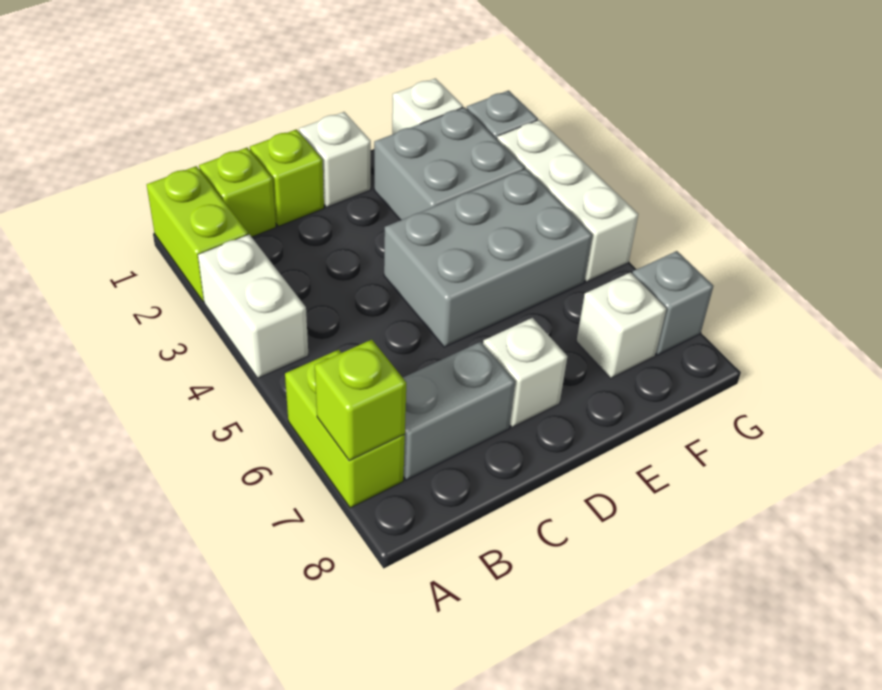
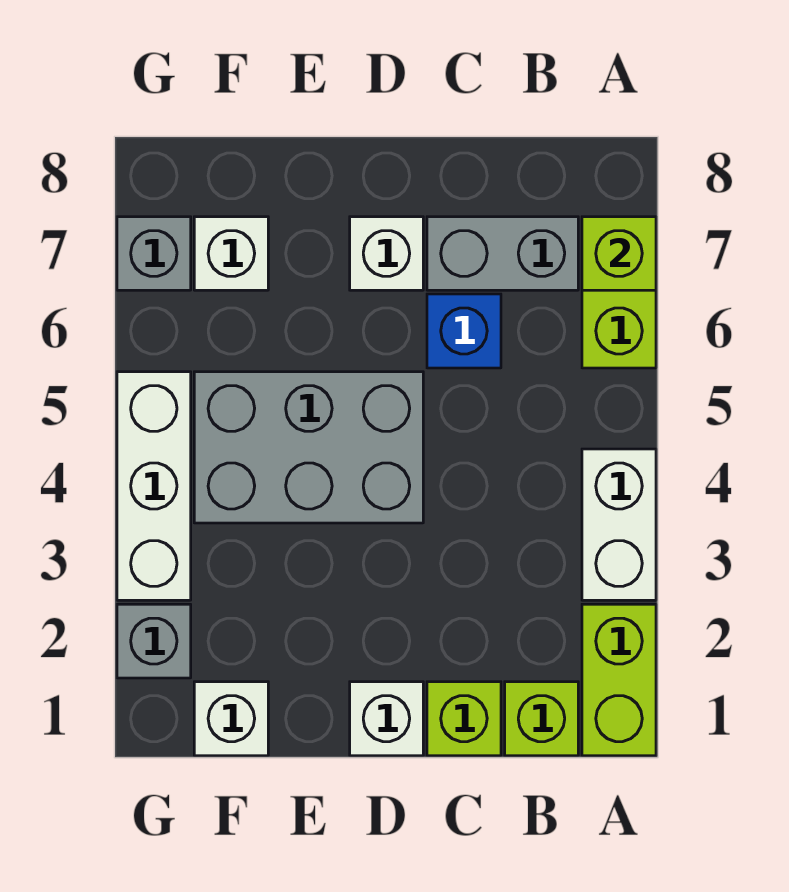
none -> blue 1x1 brick [427,294,501,368]
grey 2x2 brick [374,107,525,220] -> none

